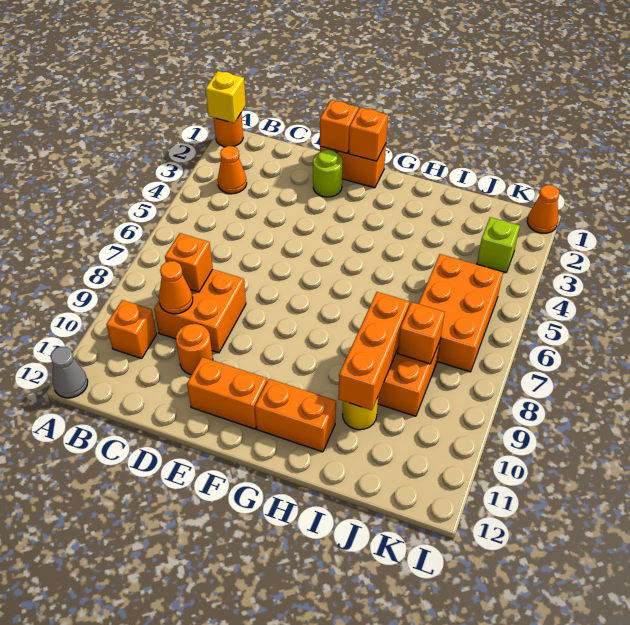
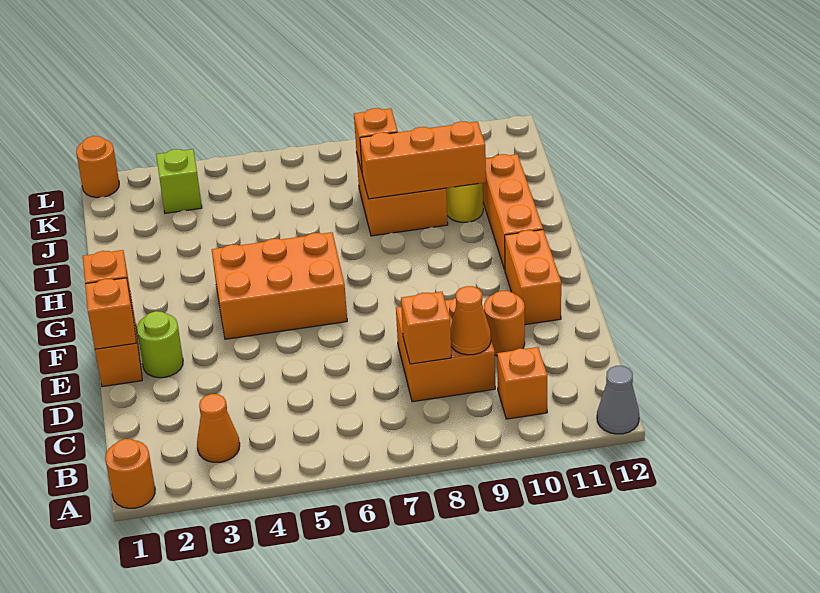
yellow 1x1 brick [205,71,246,123] -> none
orange 1x2 brick [255,379,336,452] -> orange 1x3 brick [483,154,543,270]
orange 2x3 brick [419,254,503,372] -> orange 2x3 brick moved to [212,232,347,339]
orange 1x1 cone [527,185,559,233] -> orange 1x1 round brick [76,136,119,198]

